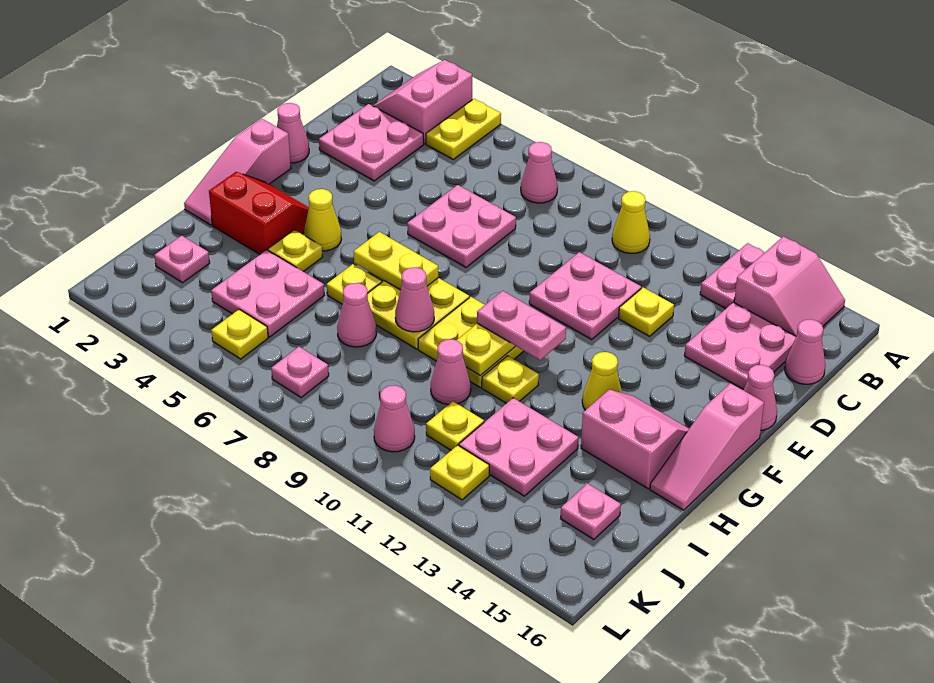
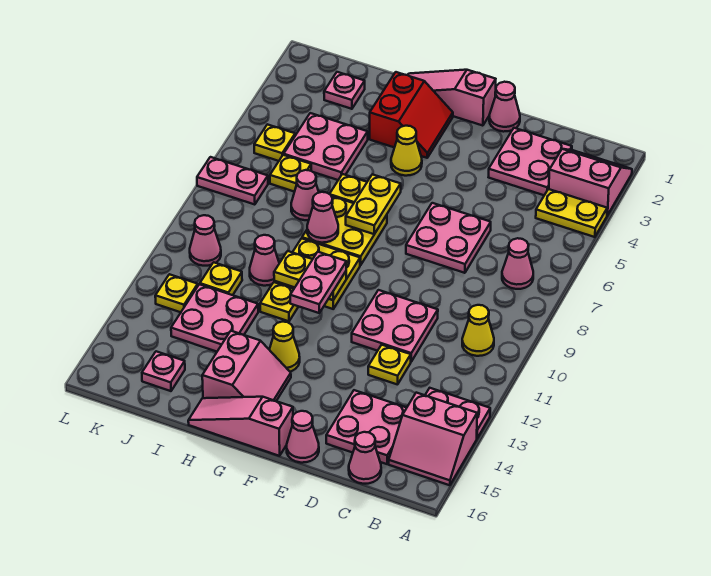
yellow 1x1 plate [268,230,322,272] -> yellow 1x1 plate moved to [270,155,311,192]
pink 1x1 plate [271,347,329,397] -> pink 1x2 plate [197,157,268,205]

